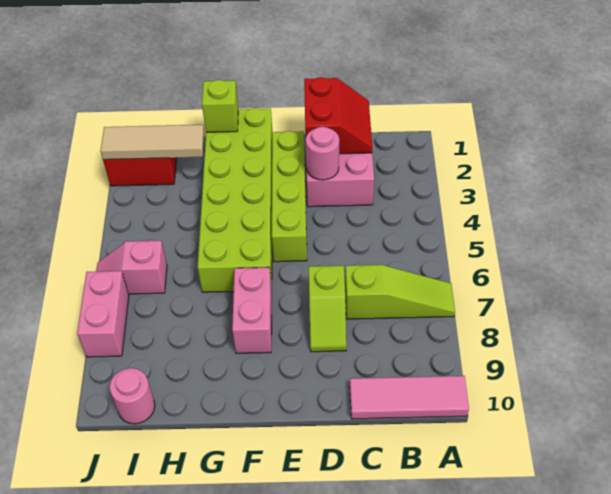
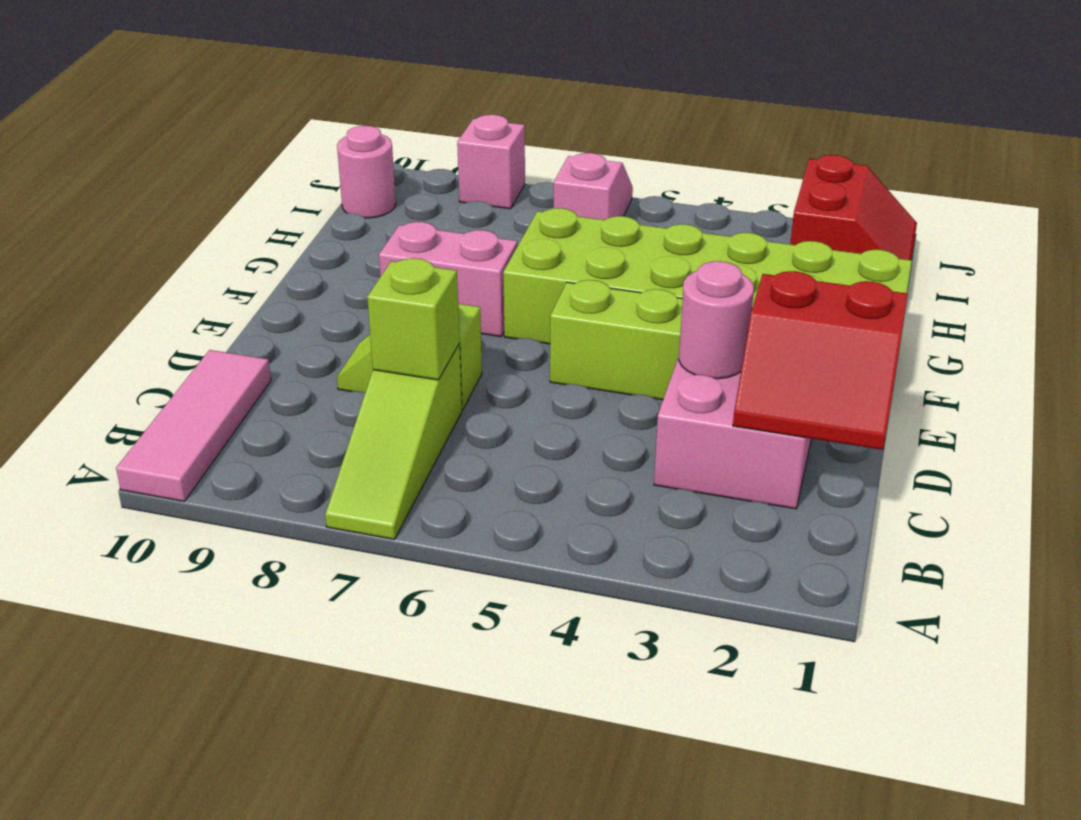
lime 1x1 brick [202,80,238,132] -> lime 1x1 brick moved to [367,258,460,380]
tan 1x3 tile [101,125,204,160] -> none
pink 1x2 brick [77,271,129,357] -> pink 1x1 brick [457,115,525,209]

